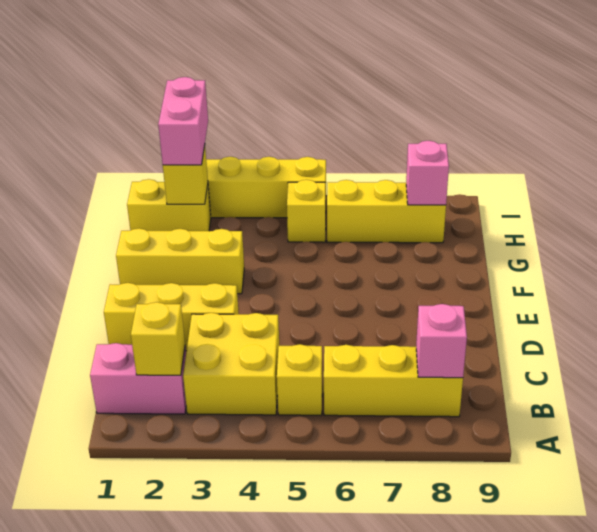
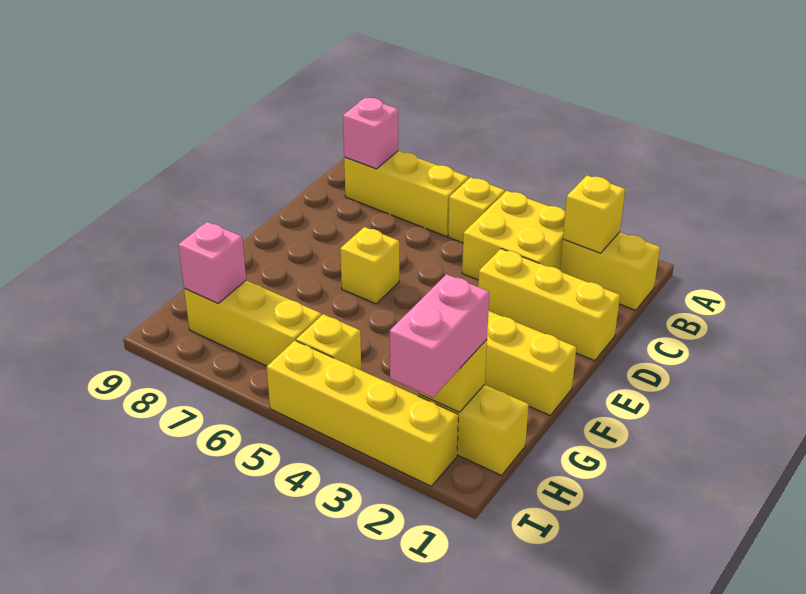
pink 1x2 brick [90,343,186,414] -> yellow 1x2 brick [560,232,660,310]
none -> yellow 1x1 brick [340,227,399,304]

